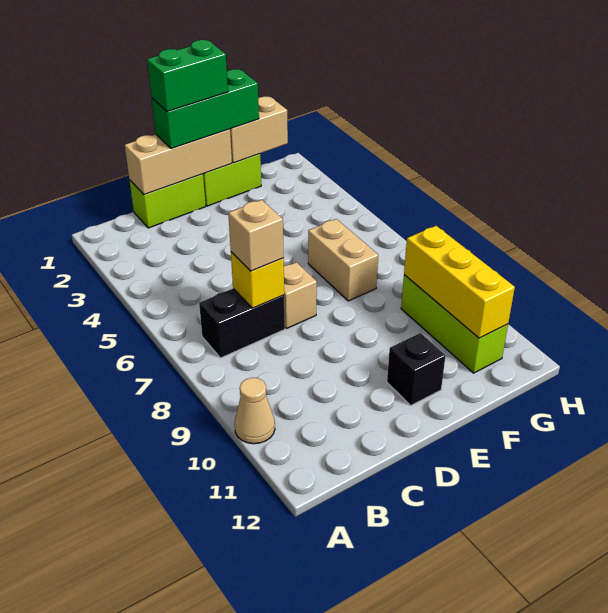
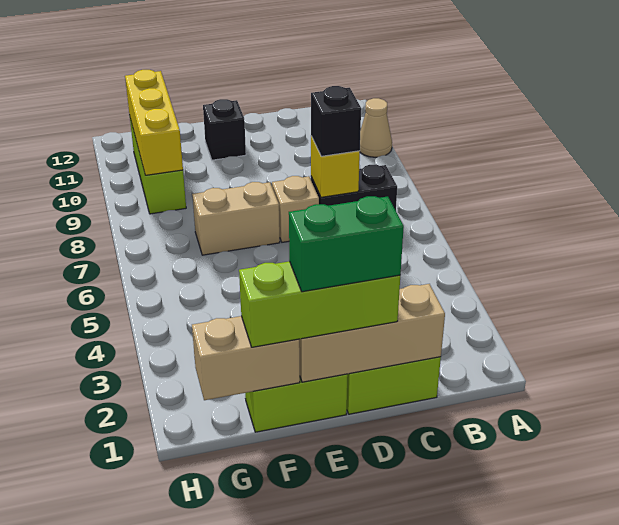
tan 1x1 brick [228,200,284,271] -> black 1x1 brick [311,86,361,156]
green 1x3 brick [151,69,259,149] -> lime 1x3 brick [239,261,400,347]
tan 1x2 brick [308,219,378,301] -> tan 1x2 brick turned to [192,182,280,255]

